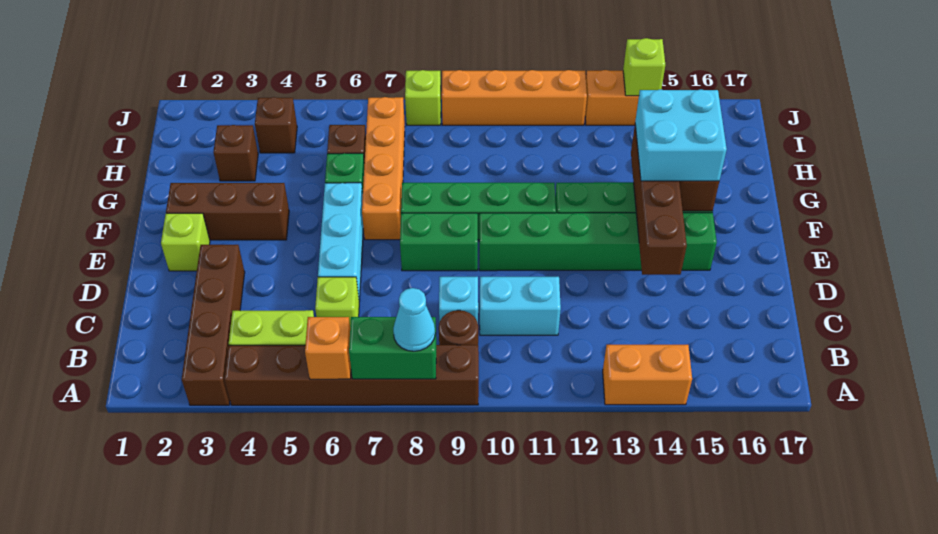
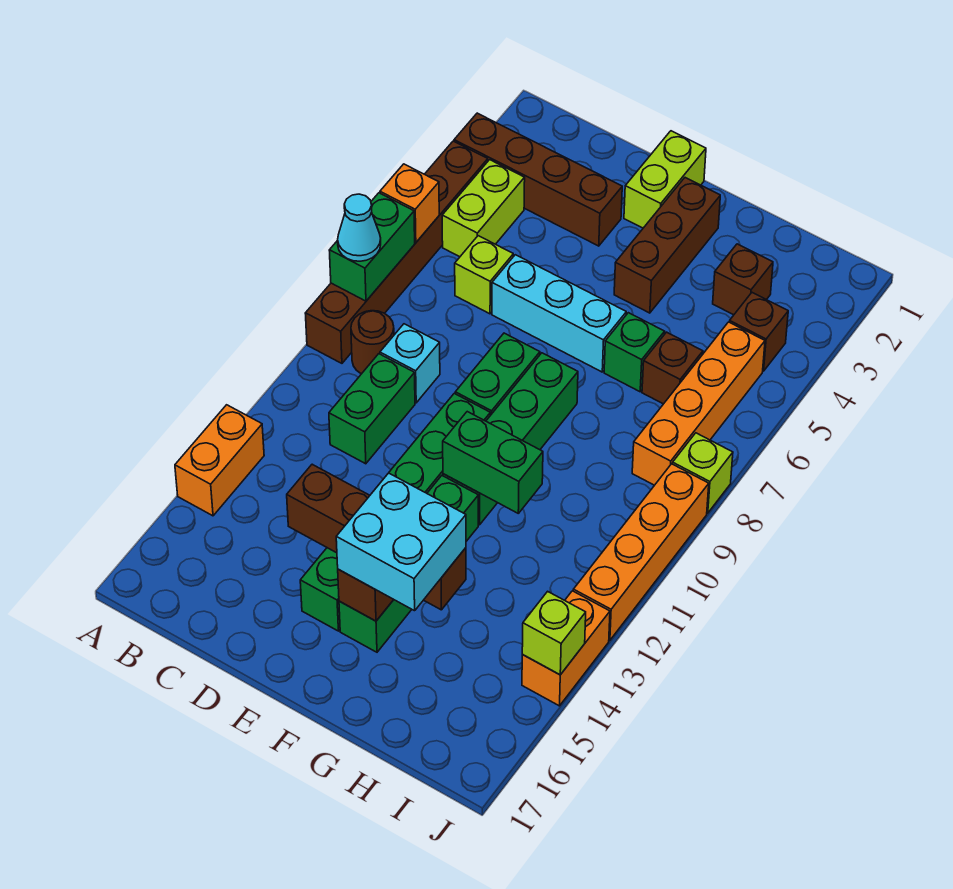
cyan 1x2 brick [480,277,561,335] -> green 1x2 brick [329,354,415,464]
lime 1x1 brick [161,213,210,271] -> lime 1x2 brick [624,131,706,228]
orange 1x4 brick [362,97,405,240] -> orange 1x4 brick turned to [632,322,765,485]
none -> green 1x2 brick [443,412,543,513]

